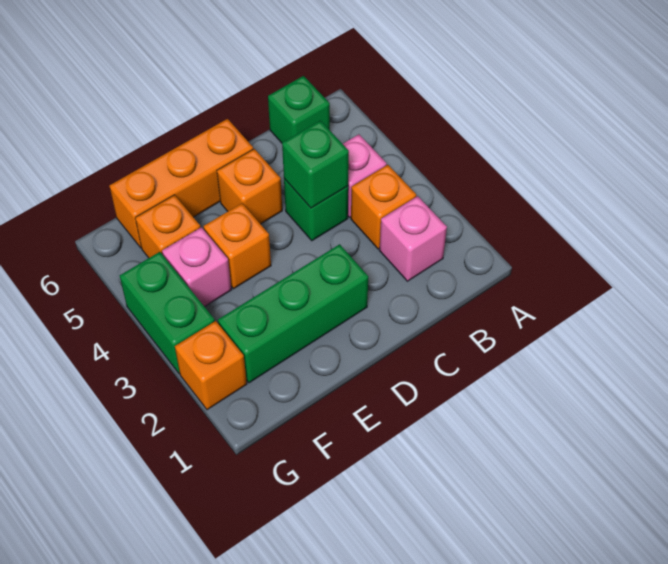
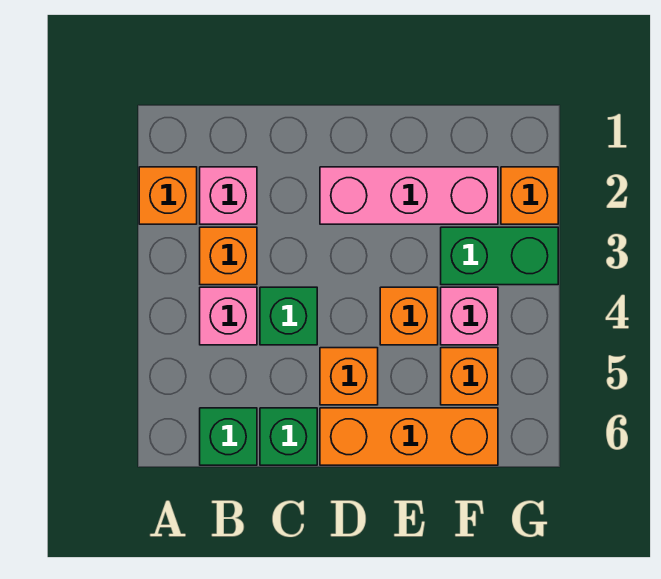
none -> orange 1x1 brick [139,167,197,224]
green 1x1 brick [282,121,349,208] -> green 1x1 brick moved to [260,408,317,465]
green 1x3 brick [218,244,368,383] -> pink 1x3 brick [320,167,498,224]
green 1x2 brick [120,252,215,374] -> green 1x2 brick turned to [441,227,558,285]

